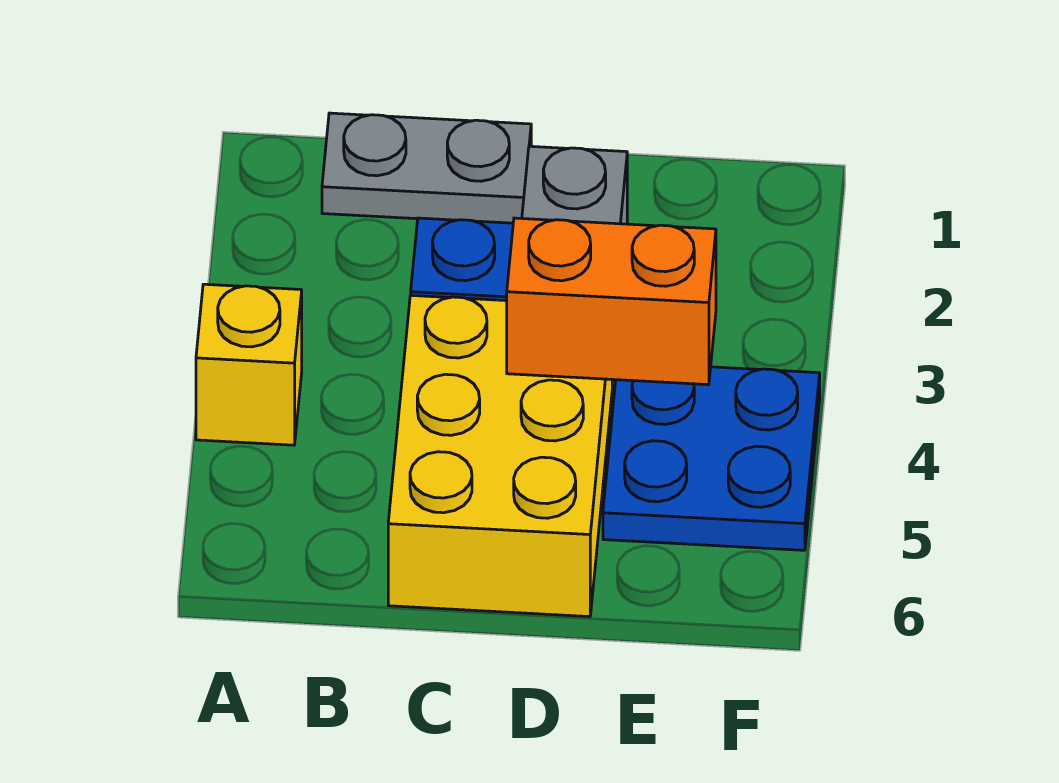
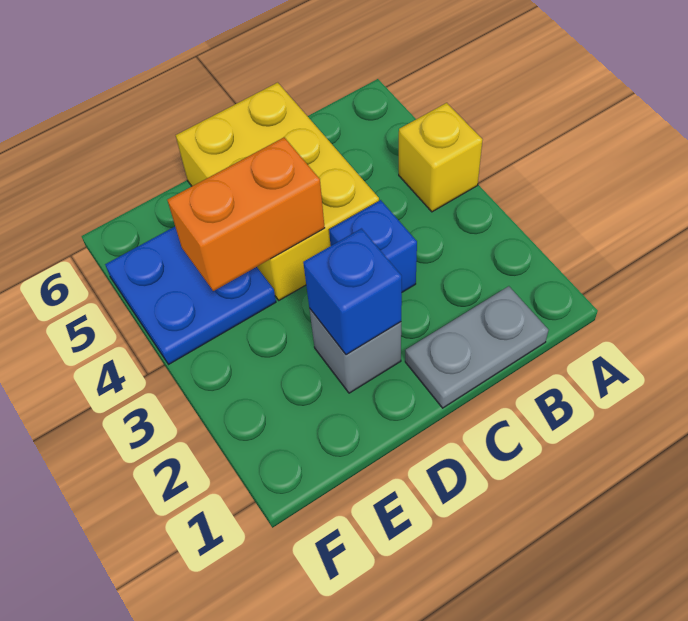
none -> blue 1x1 brick [303,229,402,355]

